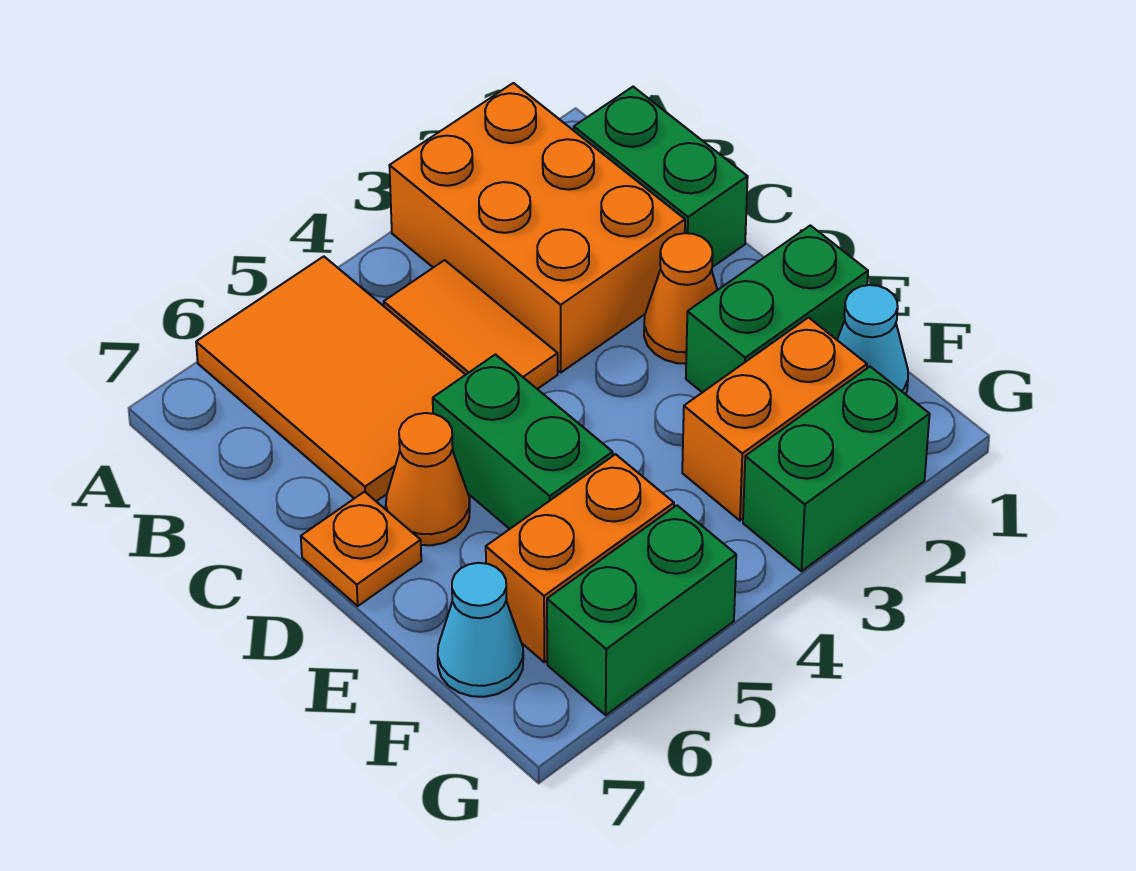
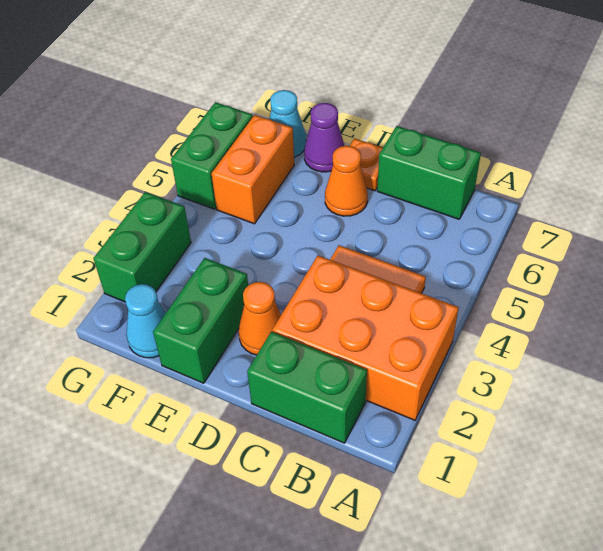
orange 2x3 tile [196,256,465,501] -> none
green 1x2 brick [433,355,613,529] -> green 1x2 brick moved to [377,126,481,219]
none -> purple 1x1 cone [304,103,344,172]
orange 1x2 brick [682,318,867,520] -> none

